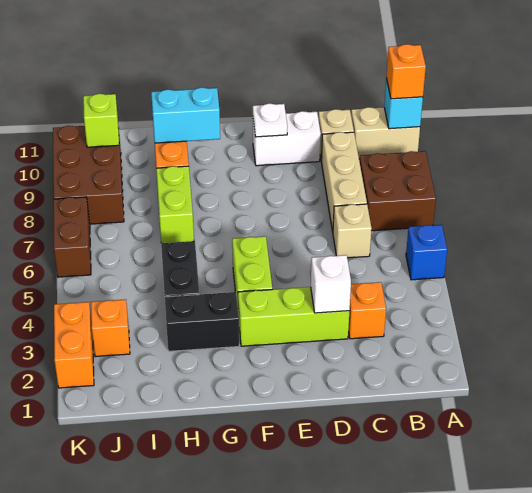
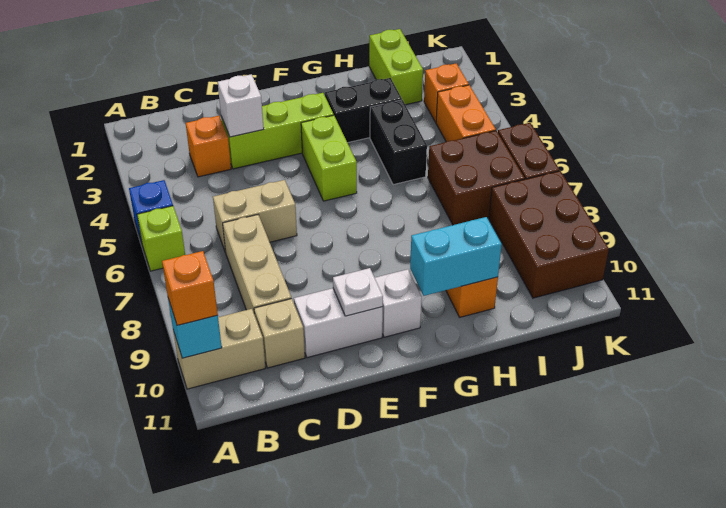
brown 2x2 brick [360,151,436,231] -> brown 2x2 brick moved to [428,131,525,225]
tan 1x1 brick [333,204,372,258] -> tan 1x2 brick [213,180,297,253]
none -> white 1x1 brick [375,269,422,337]
lime 1x2 brick [156,166,194,243] -> lime 1x2 brick moved to [369,29,423,105]
lime 1x1 brick [83,94,119,147] -> lime 1x1 brick moved to [137,206,185,271]
orange 1x2 brick [54,302,94,388] -> orange 1x2 brick moved to [436,85,496,142]

